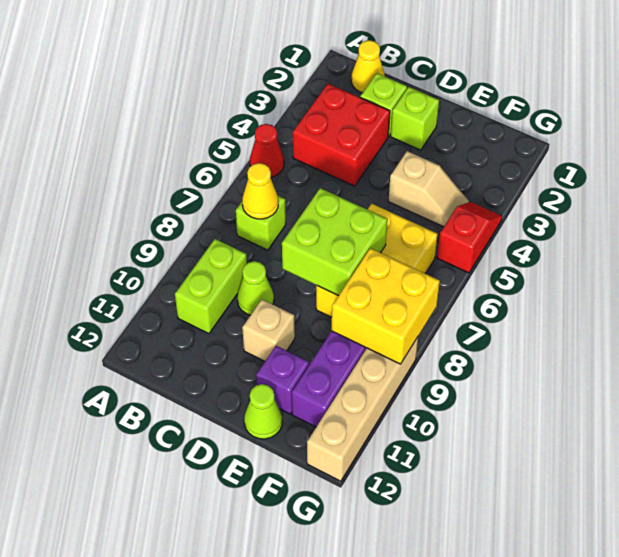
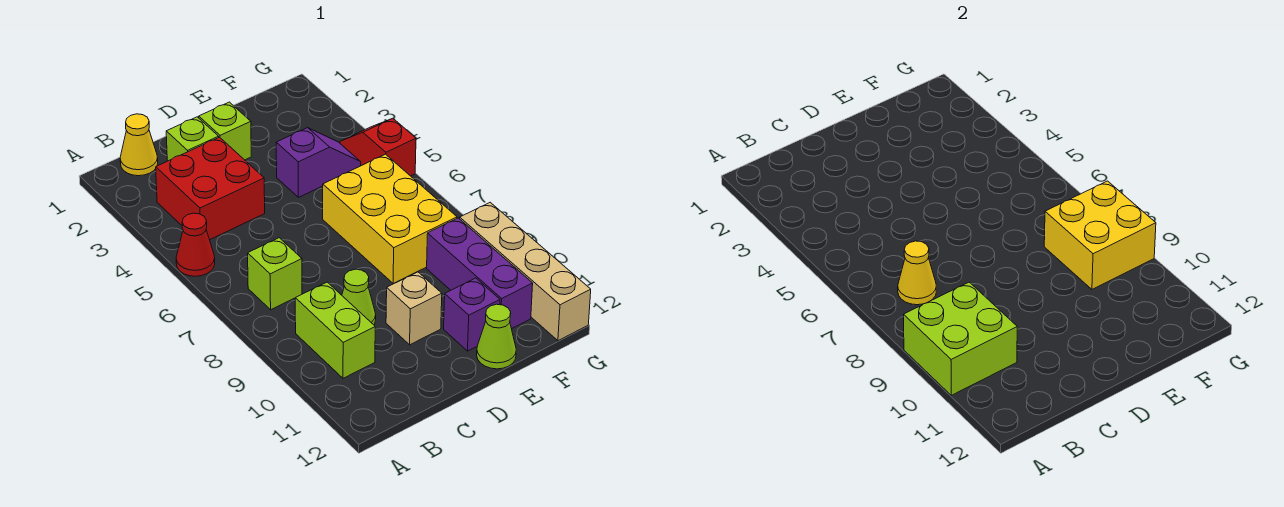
lime 2x2 brick [282,188,387,296] -> lime 2x2 brick moved to [904,282,1017,395]
tan 1x2 slope [389,151,469,227] -> purple 1x2 slope [276,128,361,197]

